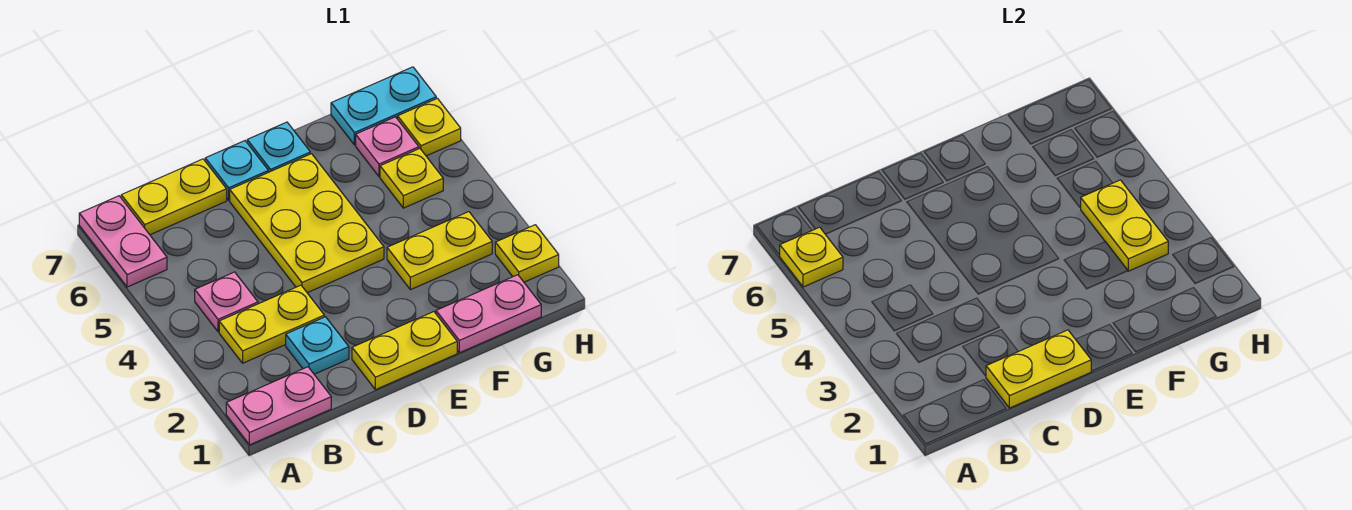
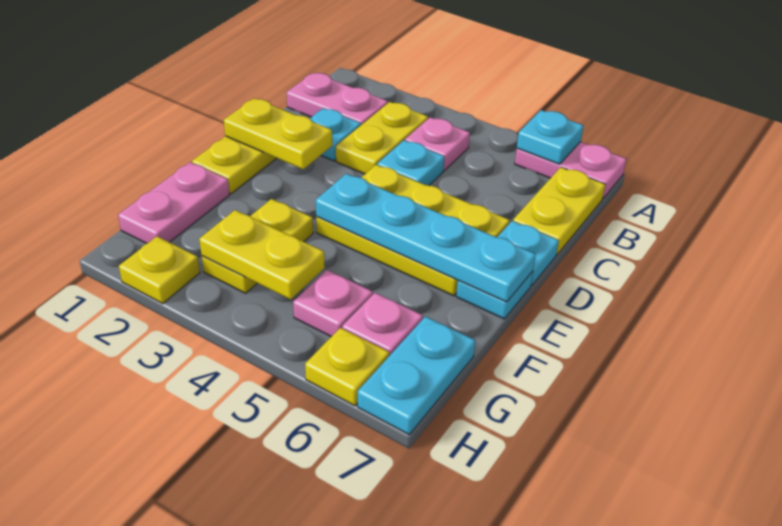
pink 1x2 plate [226,367,331,445] -> pink 1x2 plate turned to [287,73,388,125]
yellow 1x1 plate [780,227,843,287] -> cyan 1x1 plate [517,110,583,164]
yellow 1x2 plate [986,330,1091,408] -> yellow 1x2 plate turned to [224,98,332,169]
none -> cyan 1x1 plate [377,140,444,186]
none -> cyan 1x4 plate [316,174,536,302]
yellow 1x1 plate [380,149,443,208] -> pink 1x1 plate [293,270,373,337]

